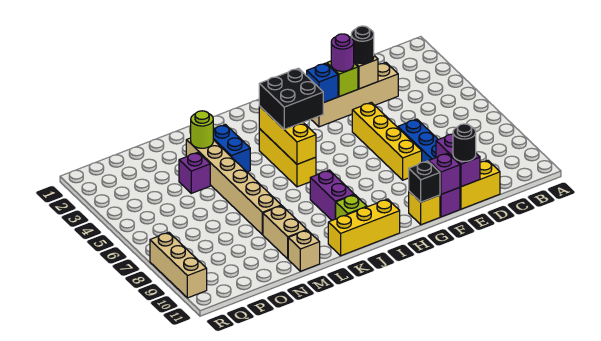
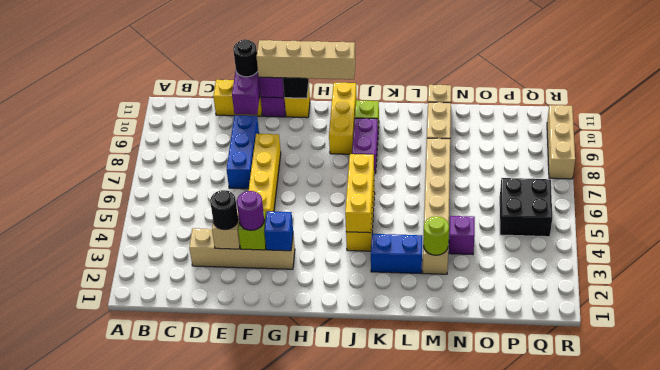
none -> tan 1x4 brick [257,40,355,79]
black 2x2 brick [259,68,323,129] -> black 2x2 brick moved to [500,178,552,237]
yellow 1x3 brick [328,199,400,256] -> yellow 1x3 brick turned to [329,82,357,154]
blue 1x2 brick [213,125,250,172] -> blue 1x2 brick turned to [371,234,422,274]

